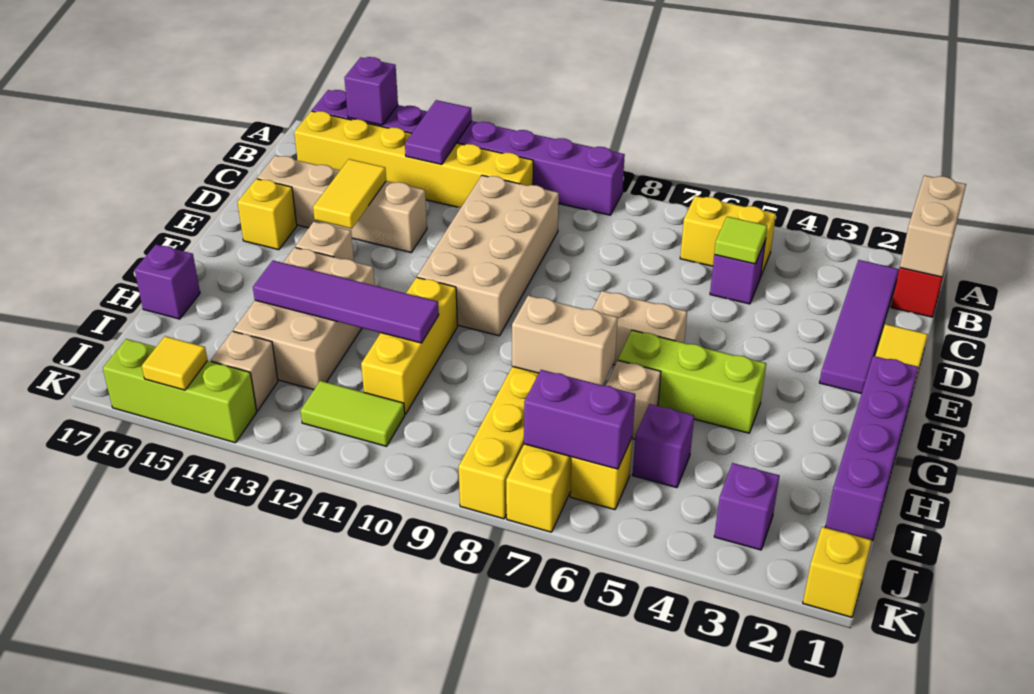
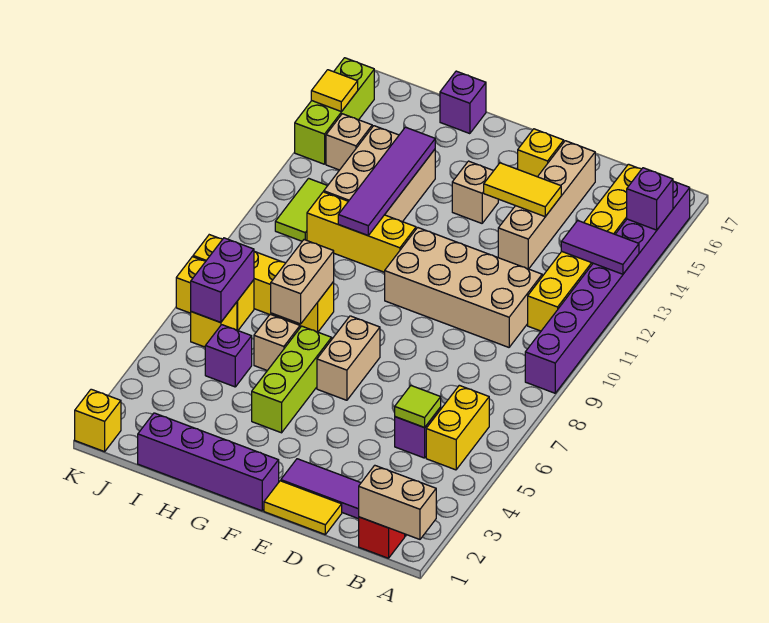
tan 2x3 brick [233,247,375,390] -> tan 2x3 brick turned to [324,126,435,222]
purple 1x1 brick [714,463,779,550] -> none

